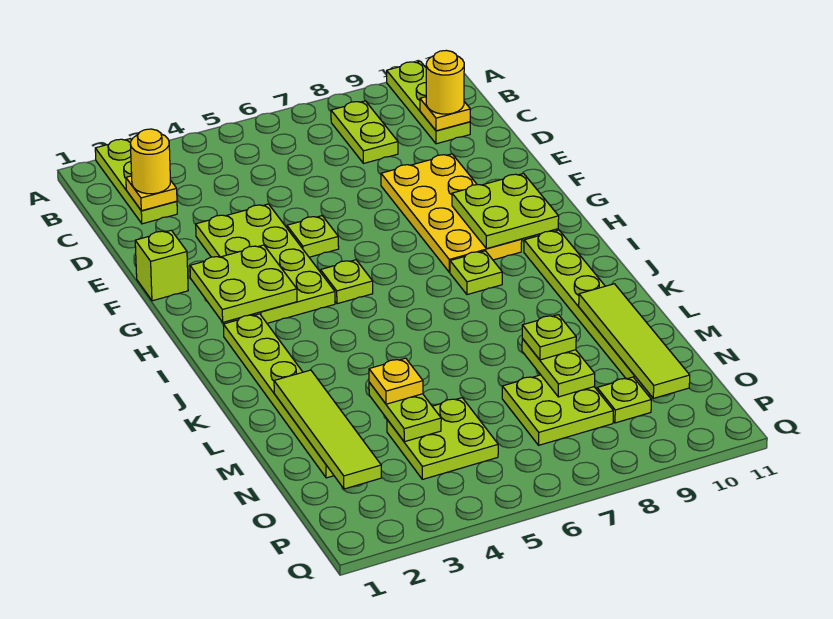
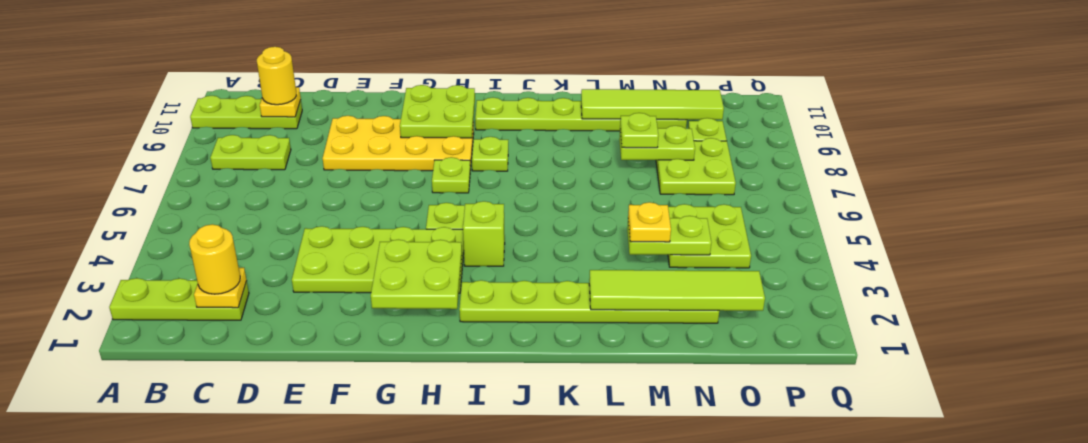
lime 1x1 brick [135,230,188,301] -> lime 1x1 brick moved to [463,201,505,266]
lime 1x1 plate [287,216,339,257] -> lime 1x1 plate moved to [432,157,470,193]

